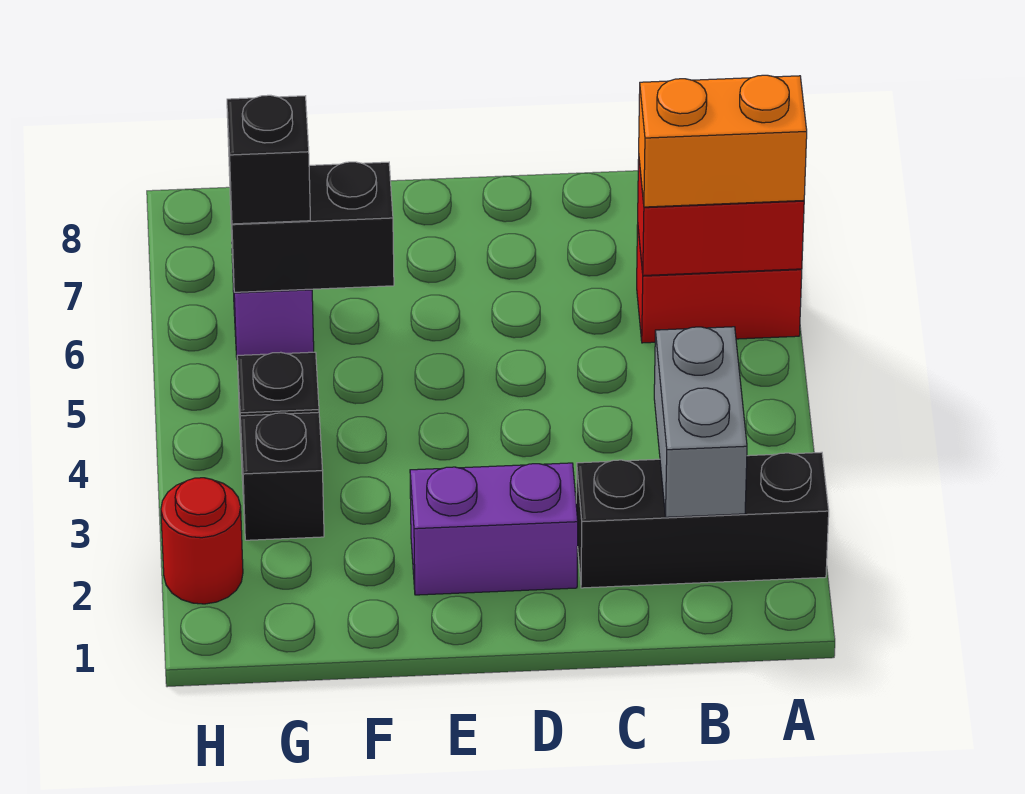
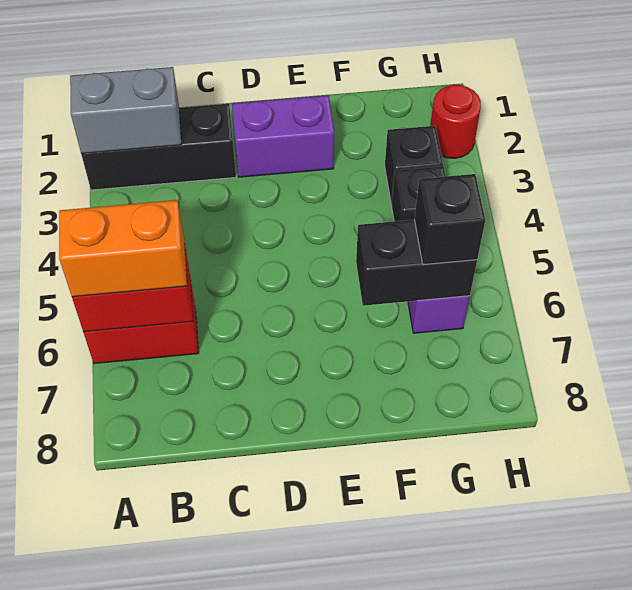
grey 1x2 brick [654,327,747,517] -> grey 1x2 brick turned to [70,67,182,154]

